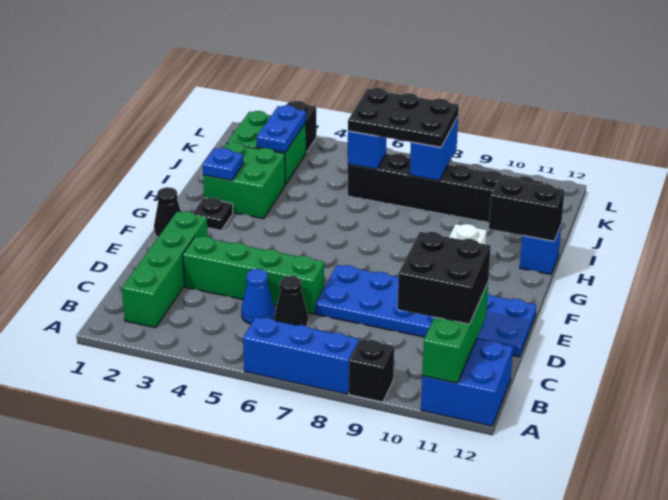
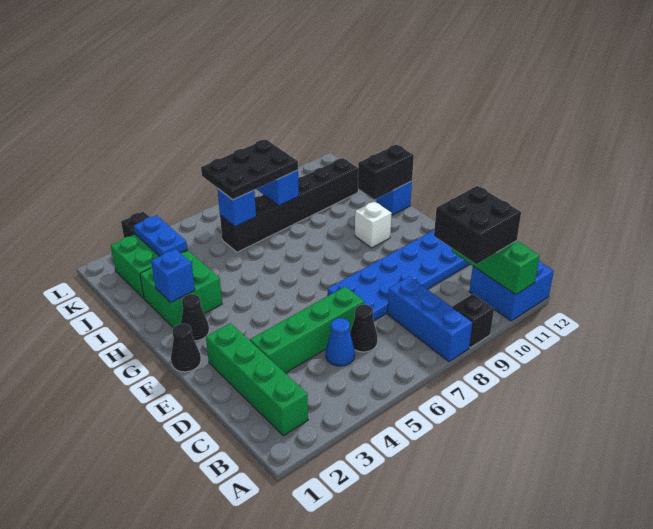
blue 1x3 brick [243,317,359,394] -> blue 1x3 brick turned to [387,276,473,362]
black 1x1 plate [193,198,233,230] -> black 1x1 cone [181,294,209,341]
blue 1x1 plate [203,148,243,180] -> blue 1x1 brick [151,249,195,302]

